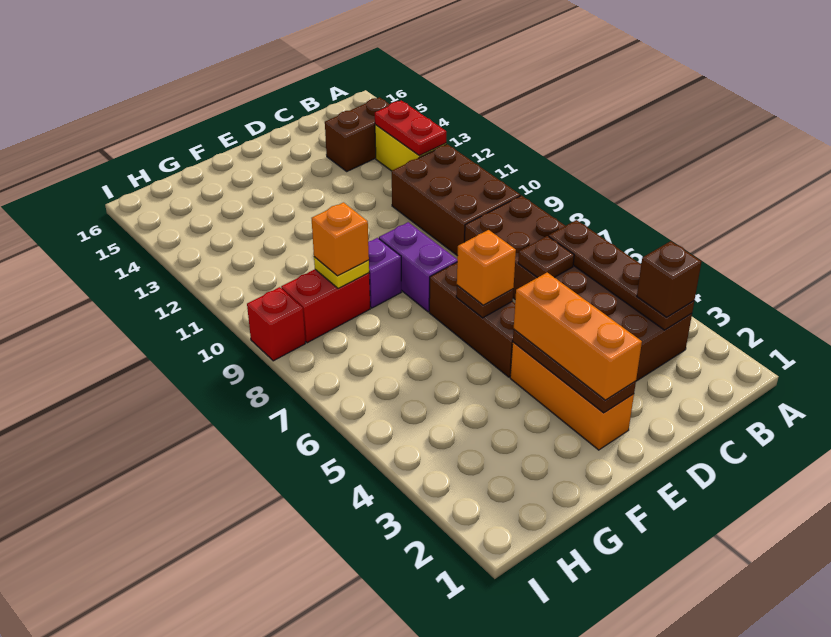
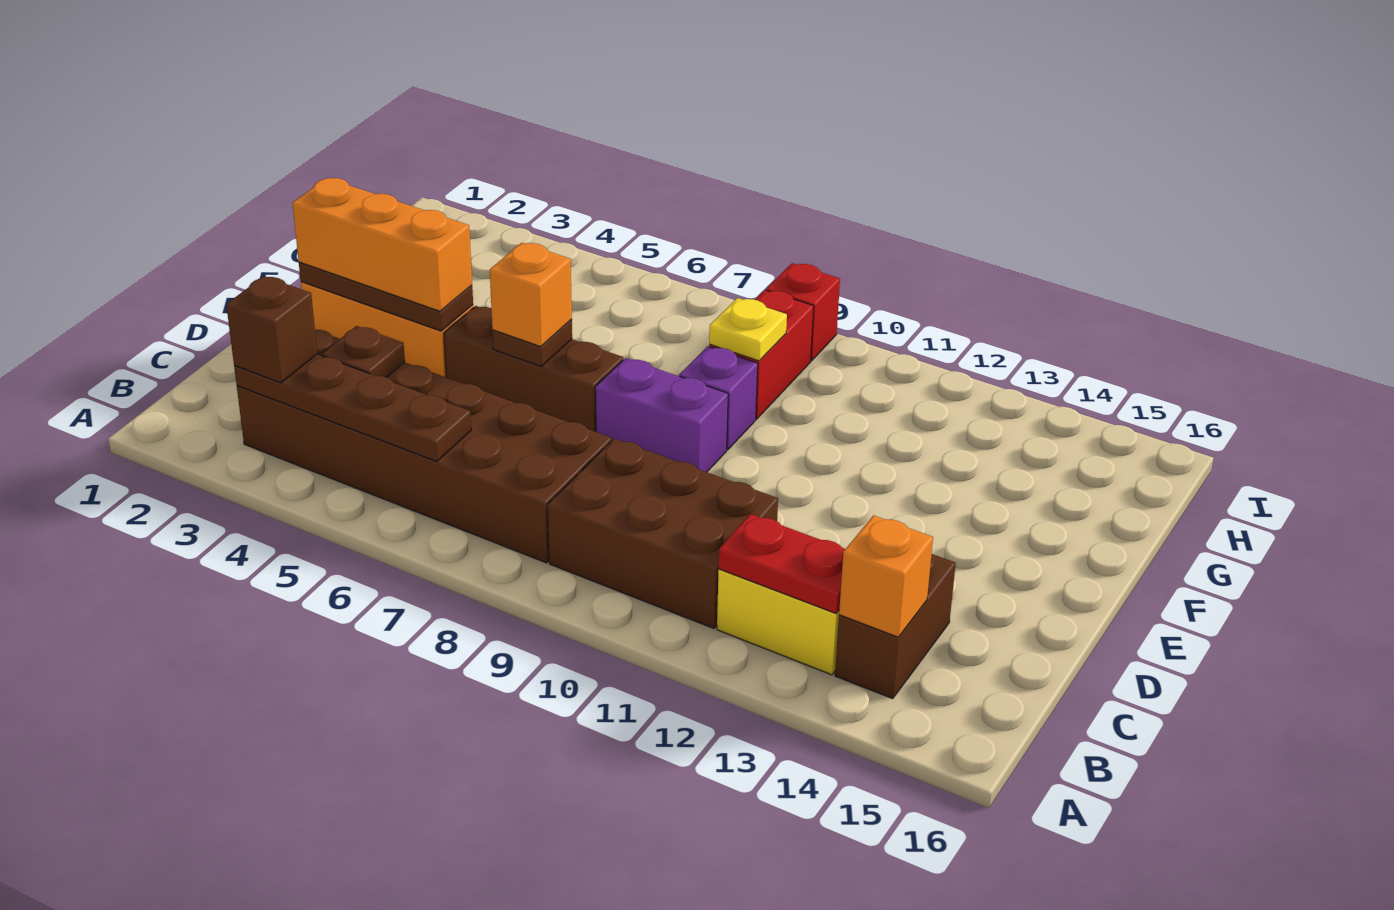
brown 1x1 plate [518,236,574,278] -> brown 1x1 plate moved to [322,326,405,377]
orange 1x1 brick [312,202,369,276] -> orange 1x1 brick moved to [839,515,933,637]

